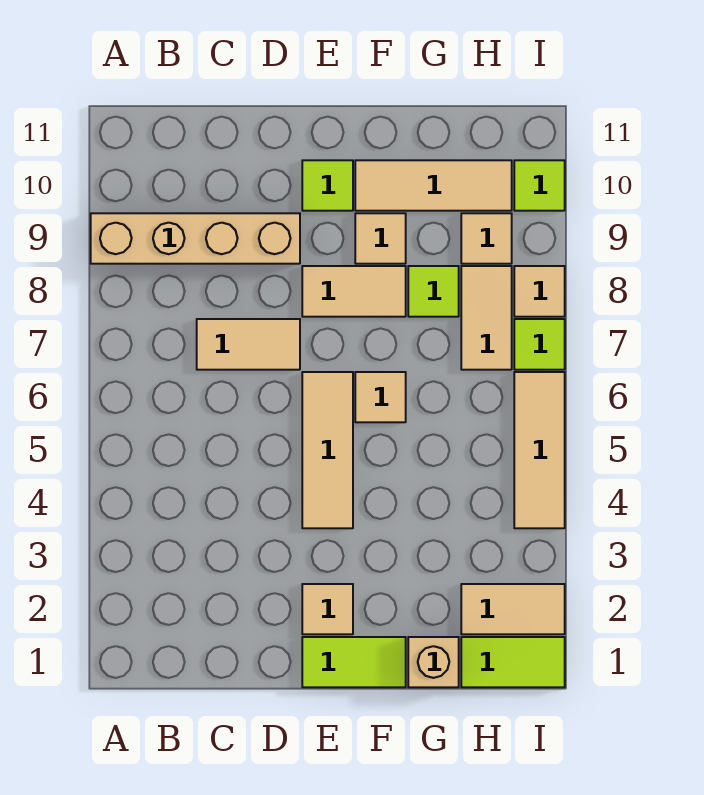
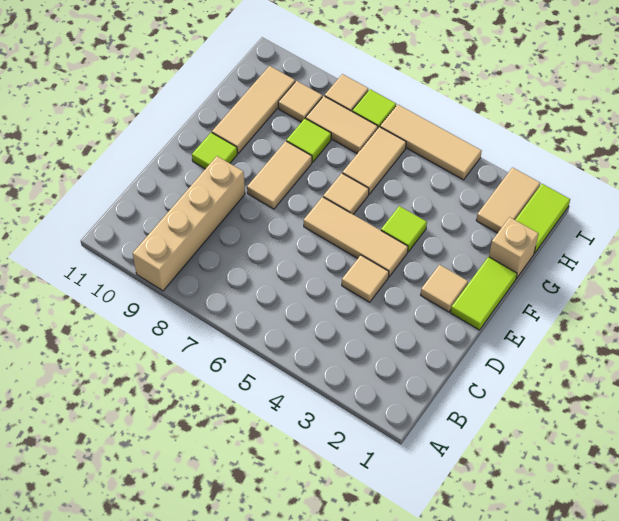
tan 1x2 tile [197,319,300,370] -> tan 1x2 tile moved to [343,127,406,194]
tan 1x1 tile [355,213,406,264] -> tan 1x1 tile moved to [342,255,389,302]
lime 1x1 tile [514,160,565,211] -> lime 1x1 tile moved to [381,206,427,252]

